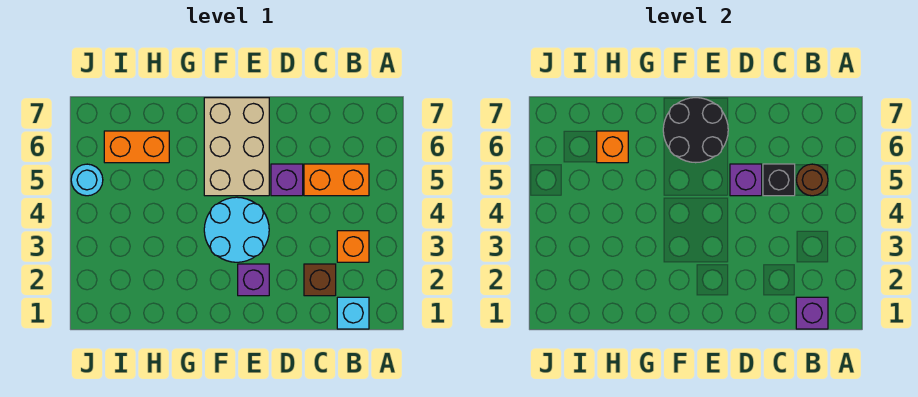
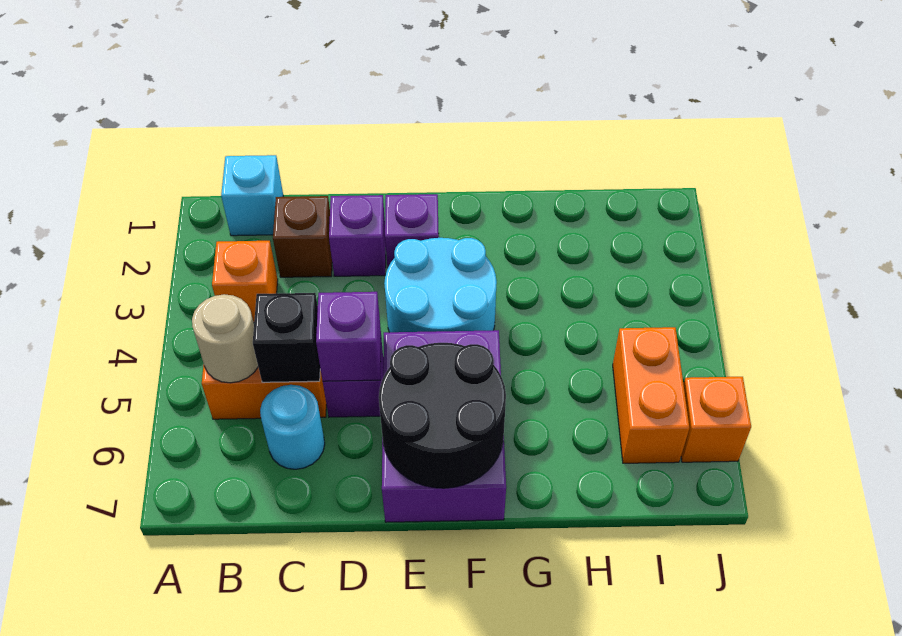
purple 1x1 brick [796,297,828,329] -> purple 1x1 brick moved to [329,195,386,276]
brown 1x1 round brick [797,164,828,196] -> tan 1x1 round brick [192,294,258,383]
tan 2x3 brick [204,98,269,196] -> purple 2x3 brick [382,330,506,522]
orange 1x2 brick [104,131,169,163] -> orange 1x2 brick turned to [613,327,689,463]
orange 1x1 brick [597,131,628,163] -> orange 1x1 brick moved to [681,377,751,462]
cyan 1x1 round brick [71,164,103,196] -> cyan 1x1 round brick moved to [260,385,325,469]

